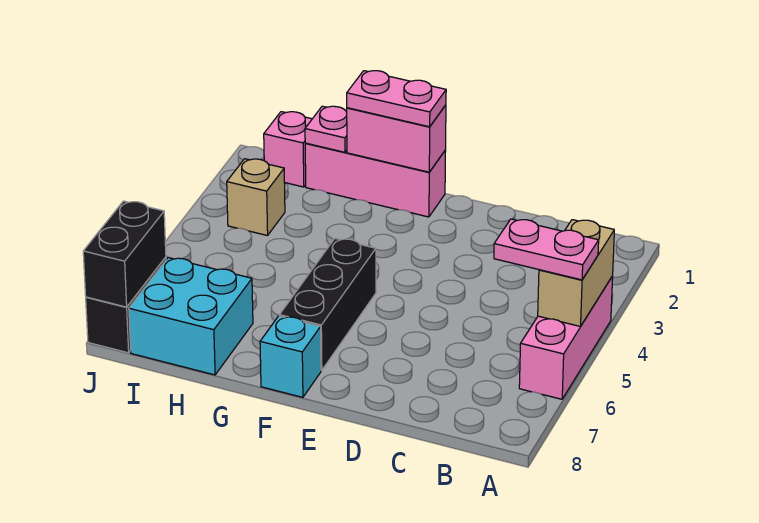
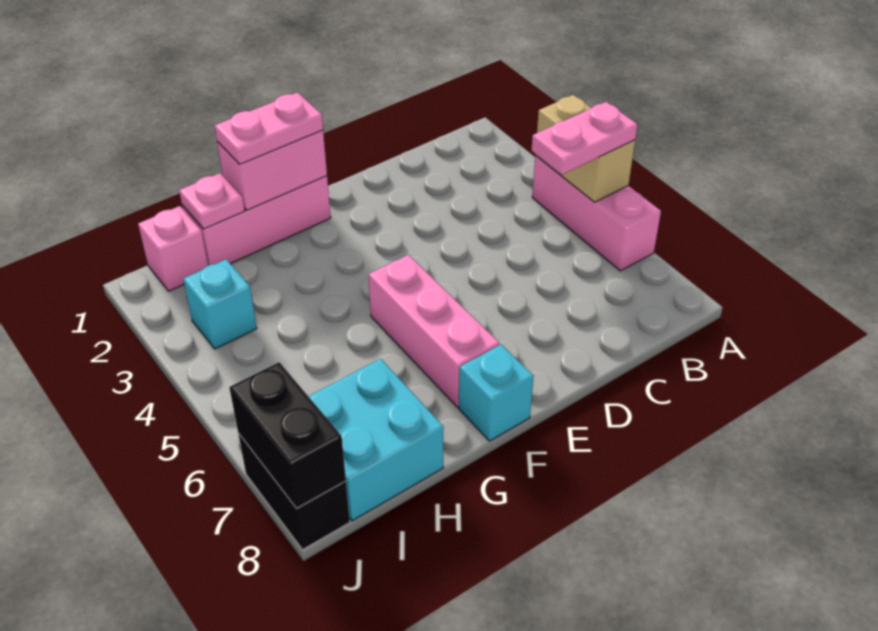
black 1x3 brick [279,238,376,370] -> pink 1x3 brick [368,255,499,407]
tan 1x1 brick [227,159,285,236] -> cyan 1x1 brick [183,259,257,349]

